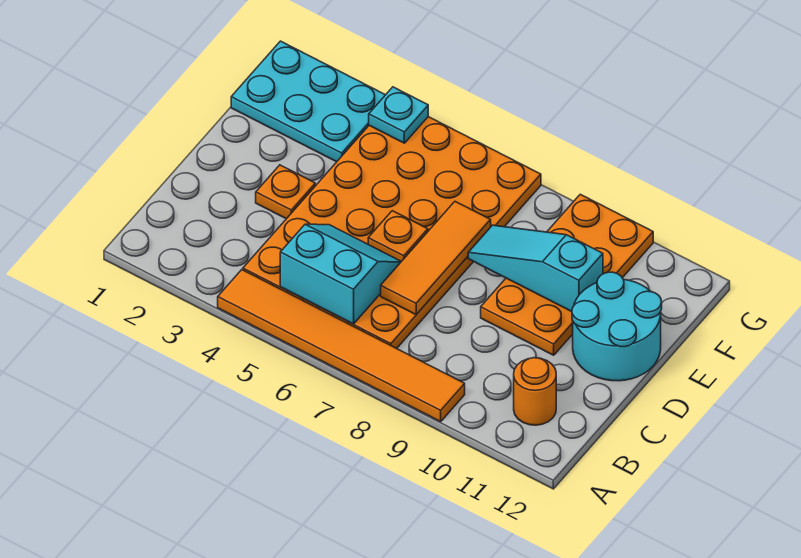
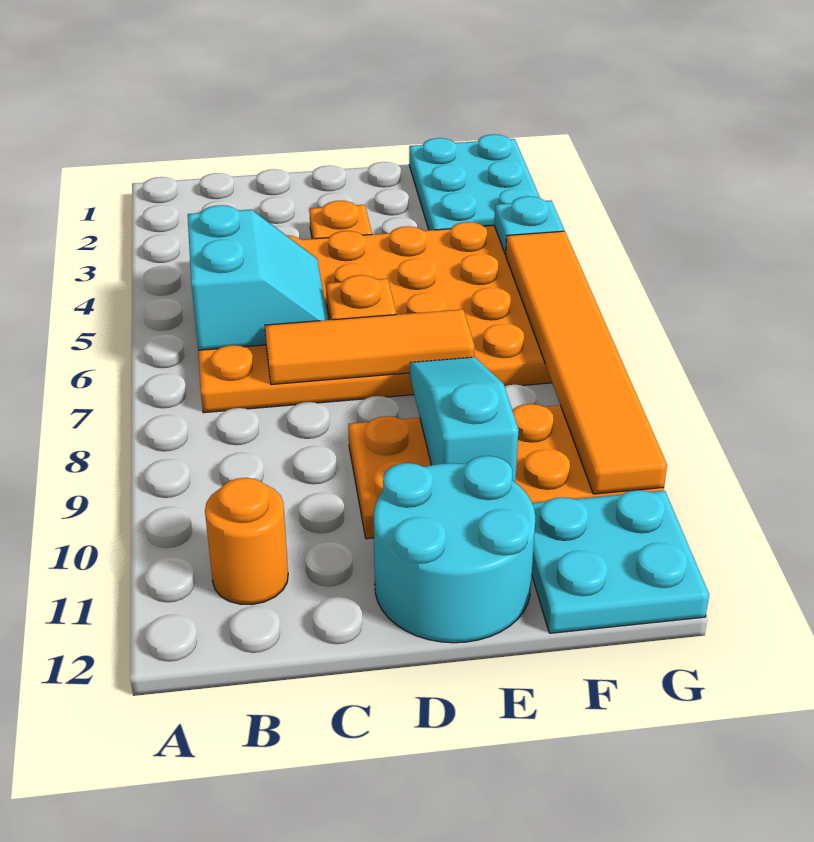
orange 1x6 tile [218,270,465,422] -> orange 1x6 tile moved to [506,231,667,494]
none -> cyan 2x2 plate [532,490,709,633]

